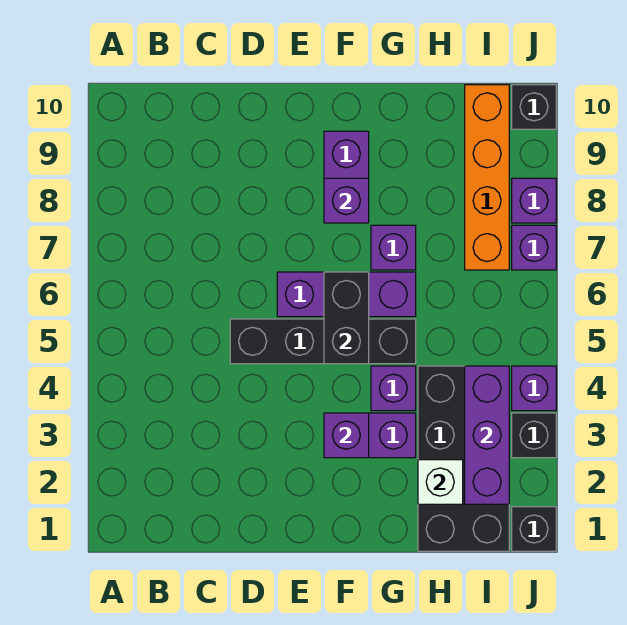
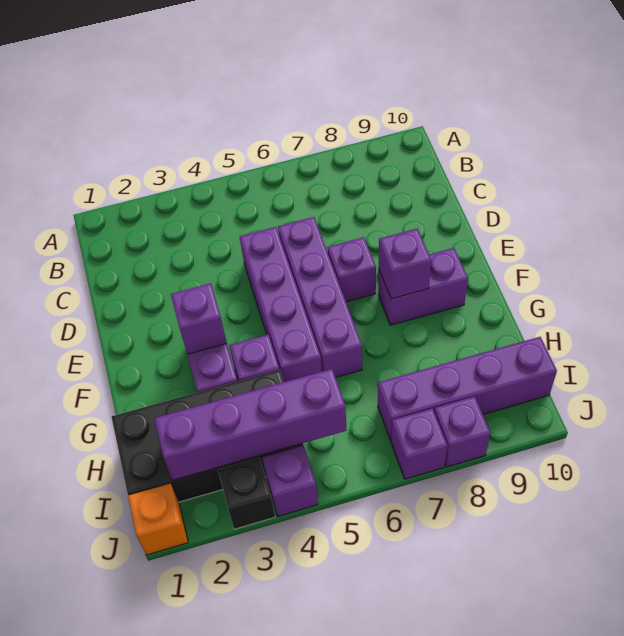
black 1x4 brick [230,319,416,364] -> purple 1x4 brick [240,227,322,382]
purple 1x3 brick [277,272,416,317] -> purple 1x4 brick [278,217,362,377]
black 1x2 brick [324,272,369,364] -> none
purple 1x1 brick [371,225,416,270] -> purple 1x1 brick moved to [327,237,376,302]
white 1x1 brick [418,460,463,504] -> none
purple 1x3 brick [465,366,509,504] -> purple 1x4 brick [154,369,346,480]
orange 1x4 brick [465,85,509,270] -> purple 1x4 brick [378,337,557,441]
black 1x1 brick [512,507,556,551] -> orange 1x1 brick [128,483,188,555]
black 1x1 brick [512,85,556,129] -> none

